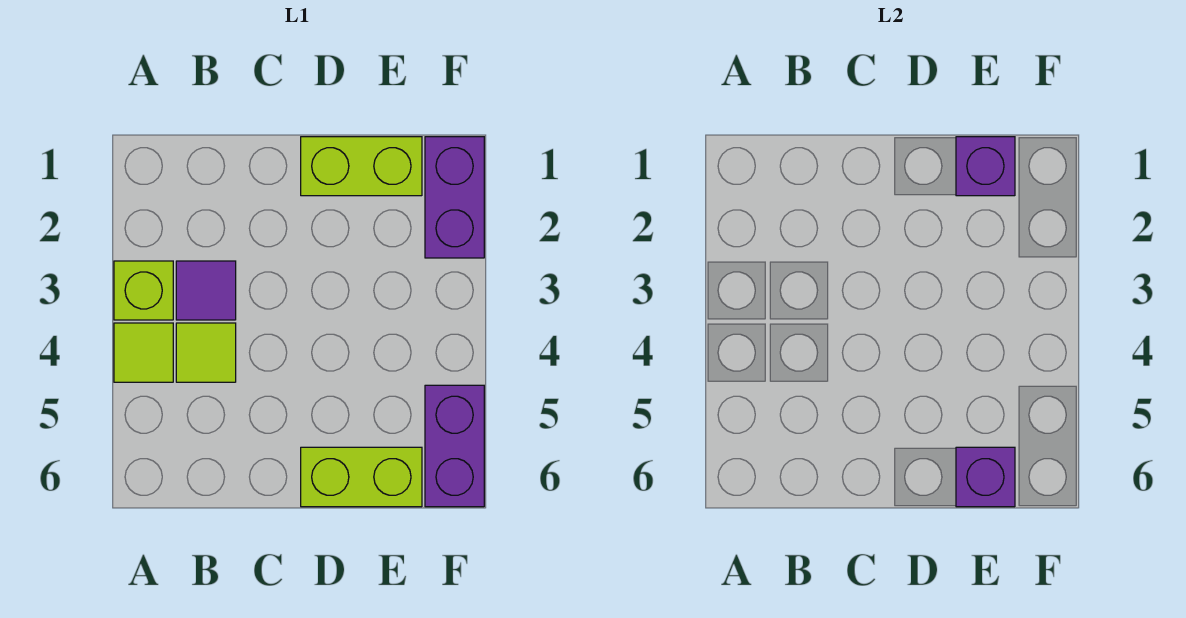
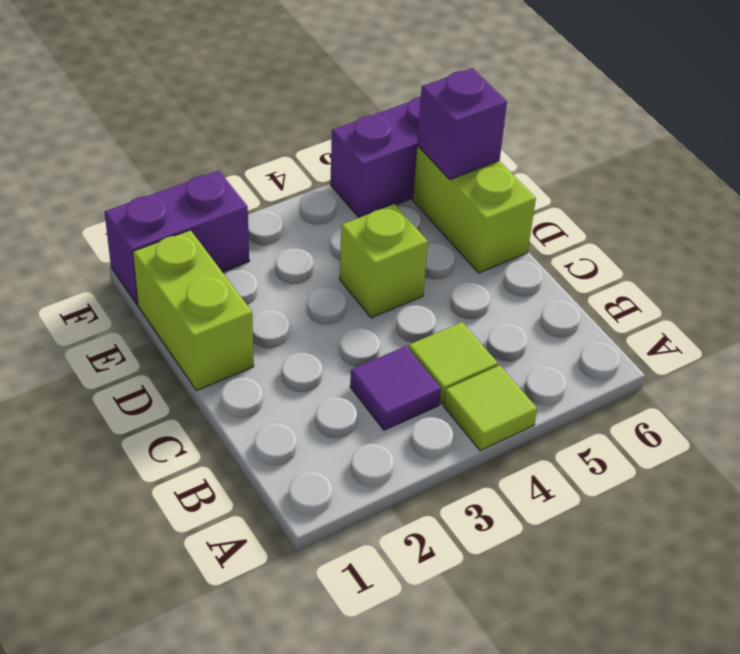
lime 1x1 brick [114,261,173,320] -> lime 1x1 brick moved to [340,204,428,318]
purple 1x1 brick [956,137,1015,196] -> none

